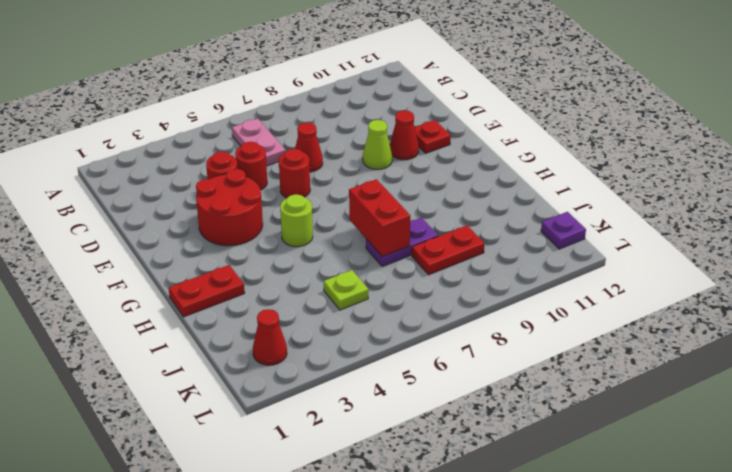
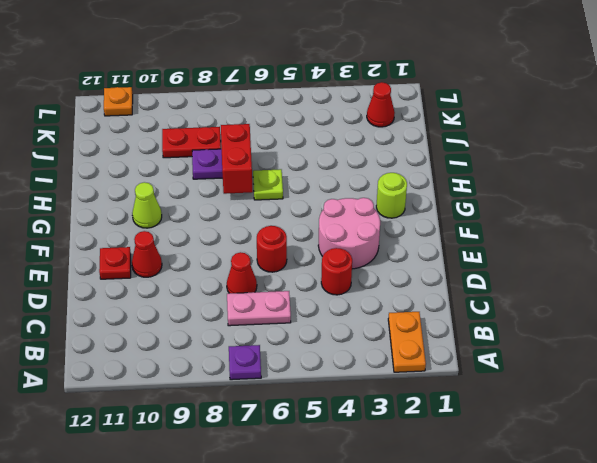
none -> orange 1x2 plate [388,312,426,372]
pink 1x2 plate [232,119,286,166] -> pink 1x2 plate turned to [227,291,291,326]
red 1x1 round brick [235,142,267,190] -> none
red 2x2 round brick [196,169,263,246] -> pink 2x2 round brick [318,198,380,269]
lime 1x1 cone [363,120,392,169] -> lime 1x1 cone moved to [132,182,162,228]
lime 1x1 round brick [280,194,313,247] -> lime 1x1 round brick moved to [376,173,407,218]
red 1x2 plate [169,265,245,317] -> none
lime 1x1 plate [324,270,368,310] -> lime 1x1 plate moved to [253,169,283,200]
purple 1x1 plate [541,212,586,249] -> purple 1x1 plate moved to [229,345,261,380]
none -> orange 1x1 plate [104,87,133,116]

